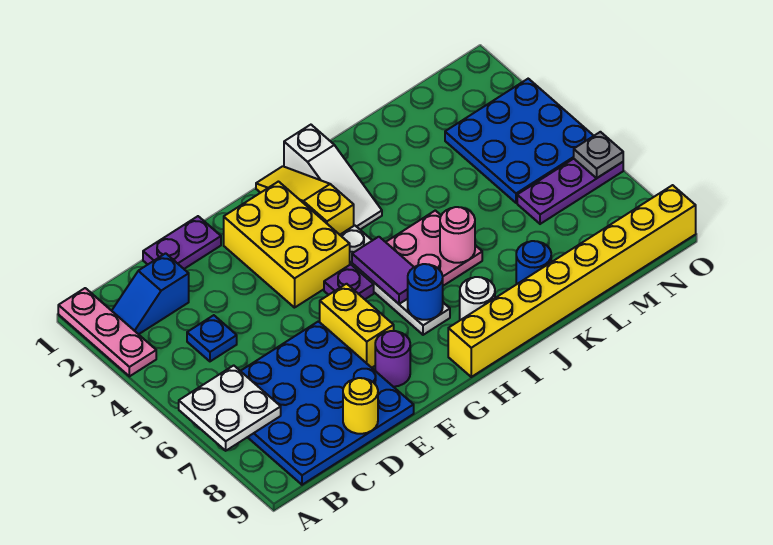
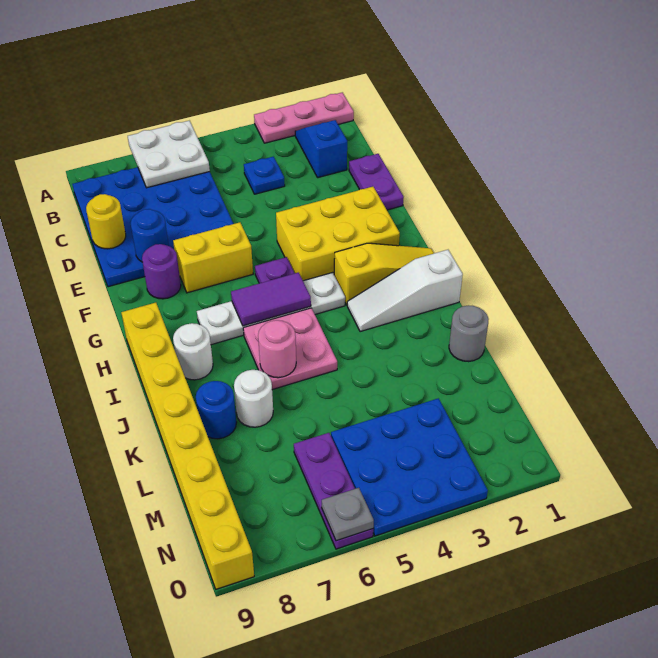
blue 1x1 round brick [408,264,443,320] -> blue 1x1 round brick moved to [131,209,169,262]
none -> grey 1x1 round brick [449,306,489,362]
none -> white 1x1 round brick [234,370,273,427]

